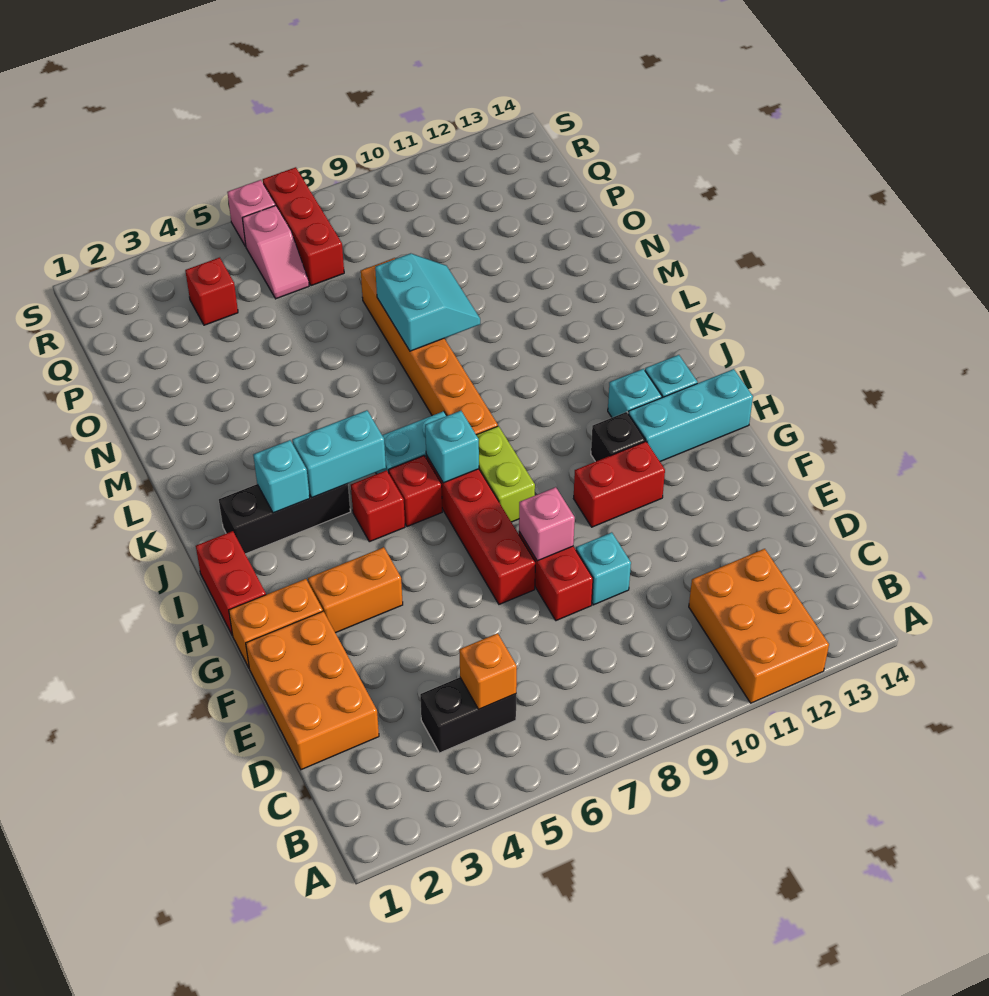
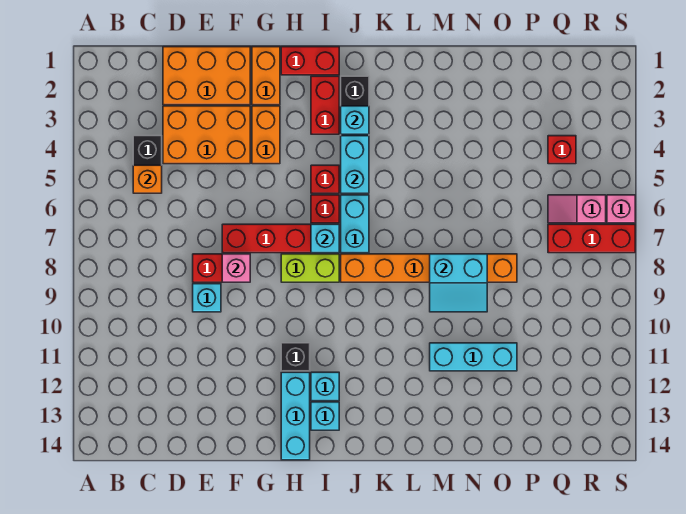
orange 2x3 brick [689,549,829,703] -> orange 2x3 brick moved to [163,106,250,164]
red 1x2 brick [574,441,665,527] -> red 1x2 brick moved to [311,76,339,134]
none -> cyan 1x3 brick [430,343,517,371]

